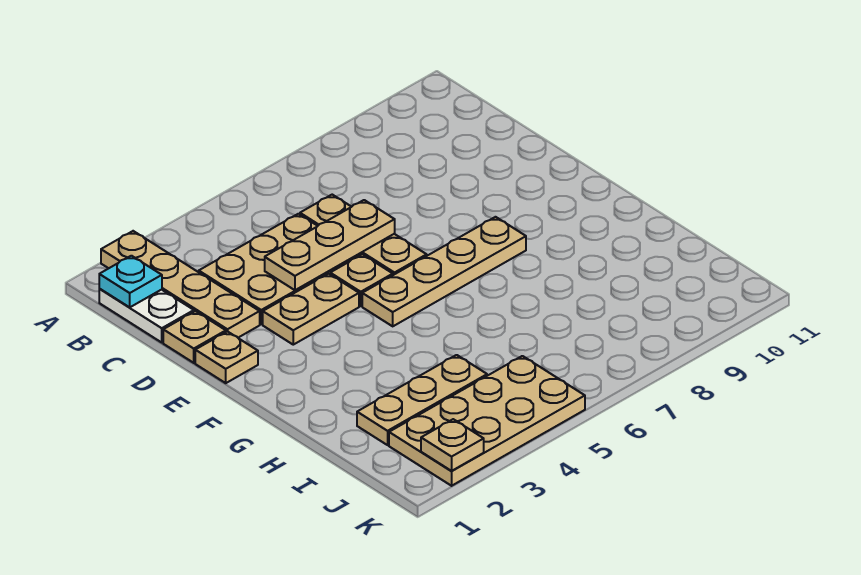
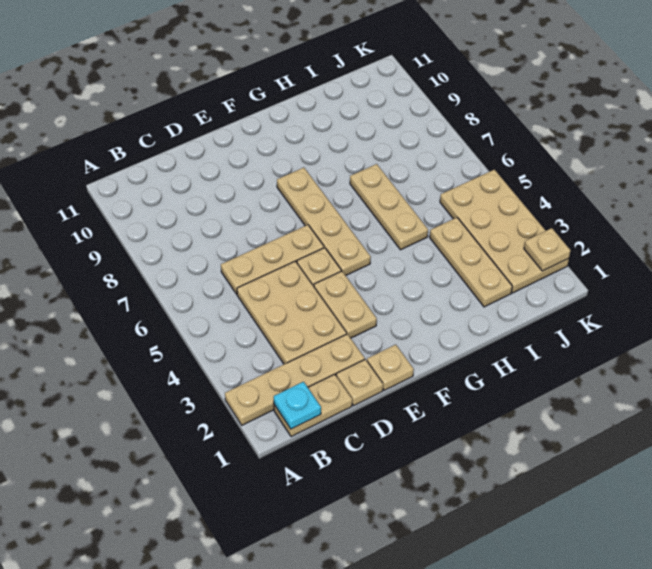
white 1x2 plate [99,289,194,342] -> tan 1x2 plate [274,374,352,437]
tan 1x3 plate [265,200,395,290] -> tan 1x3 plate moved to [350,164,428,250]

